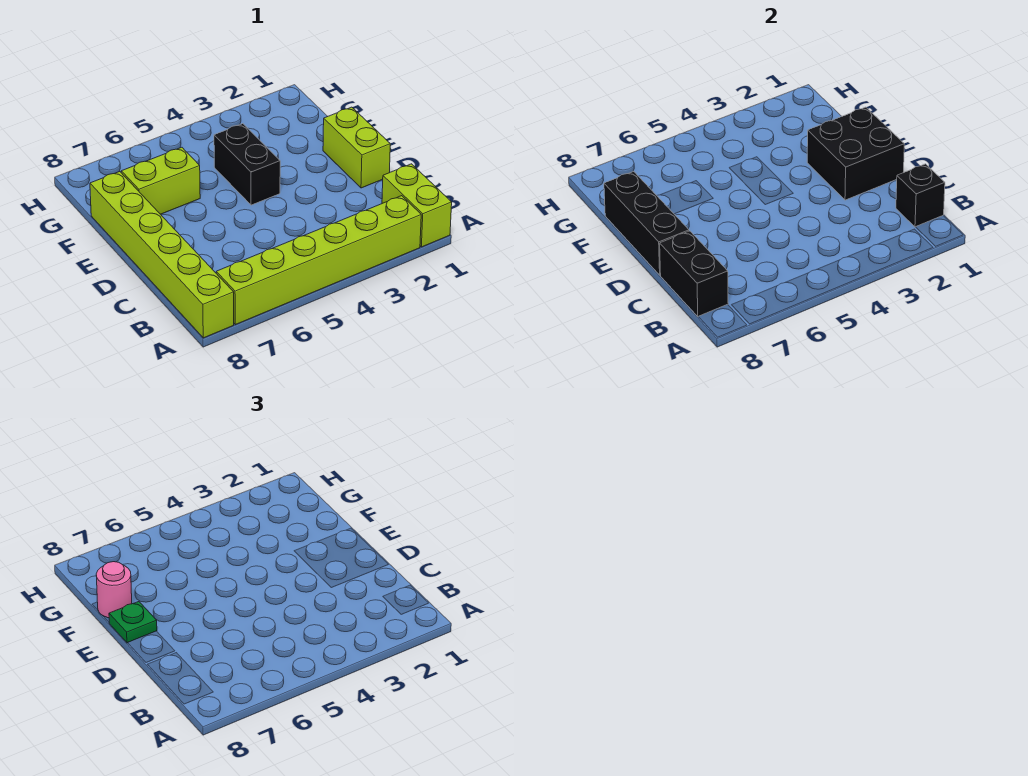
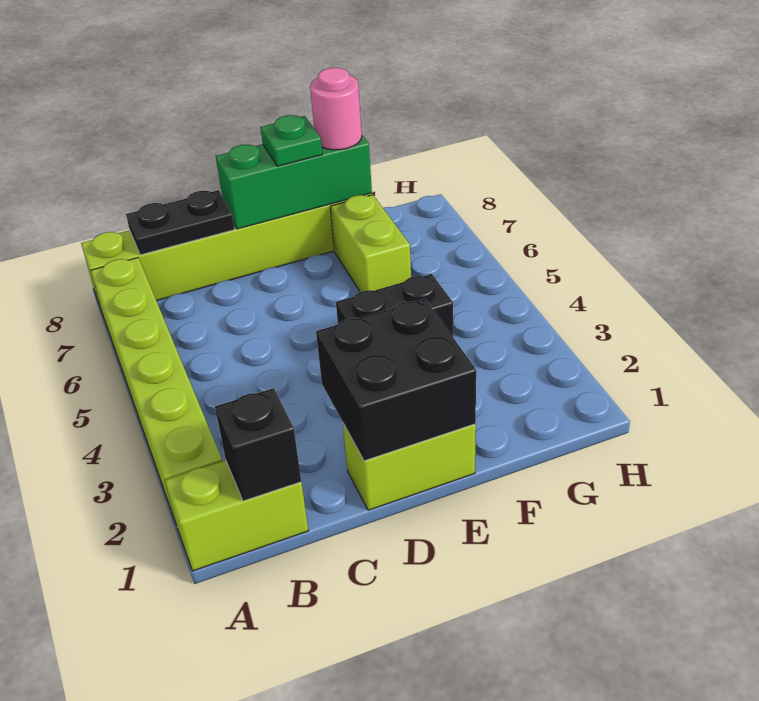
black 1x2 brick [660,231,728,317] -> black 1x2 plate [126,190,234,255]
black 1x3 brick [604,172,689,275] -> green 1x3 brick [216,135,372,229]

